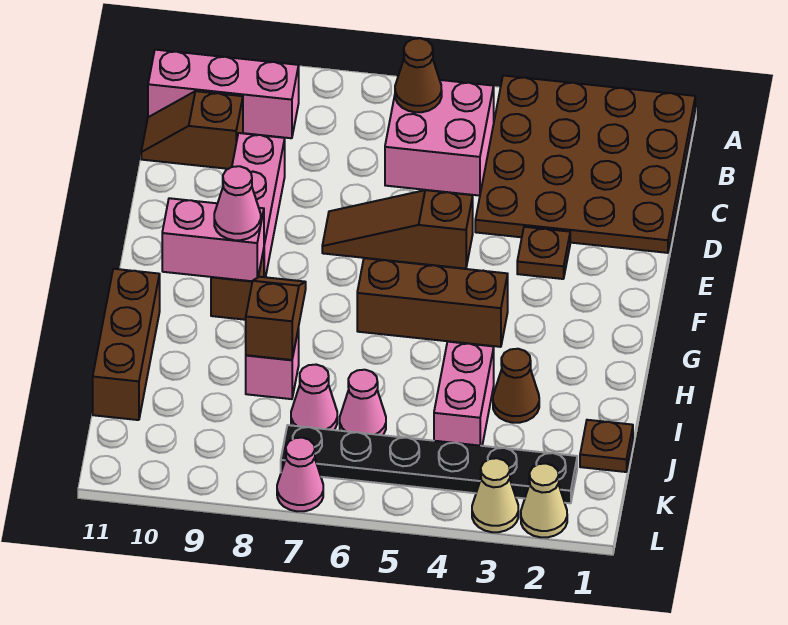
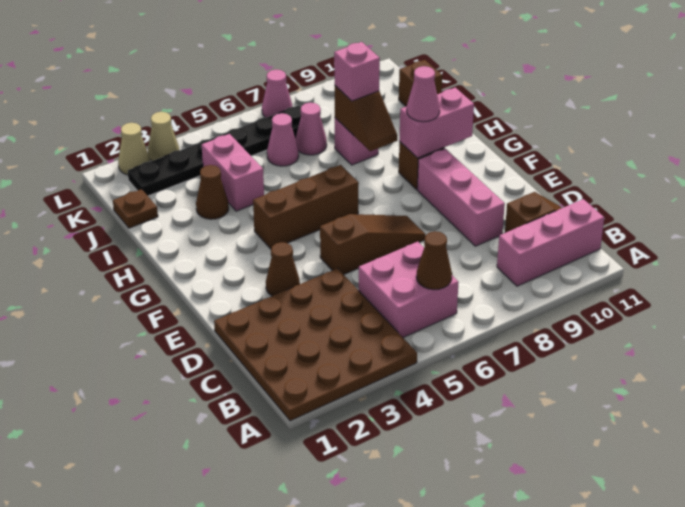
brown 1x1 plate [517,227,570,279] -> brown 1x1 cone [266,242,300,296]
brown 1x3 brick [93,269,160,420] -> brown 1x1 brick [399,60,442,106]
none -> pink 1x1 brick [334,42,380,101]

